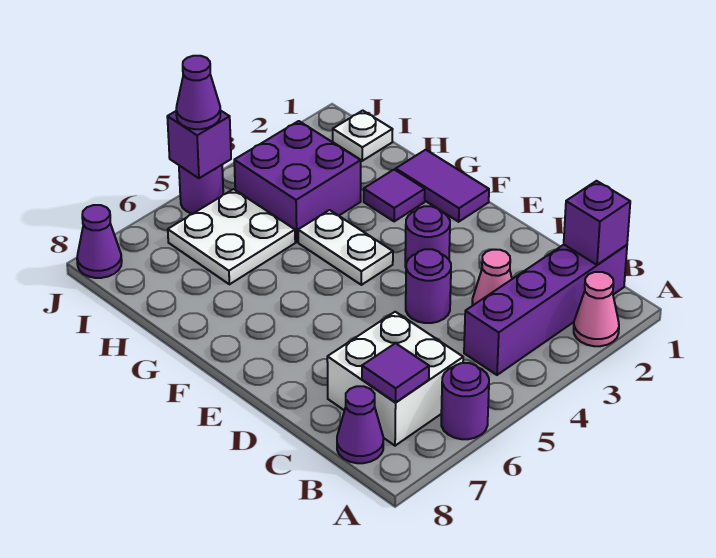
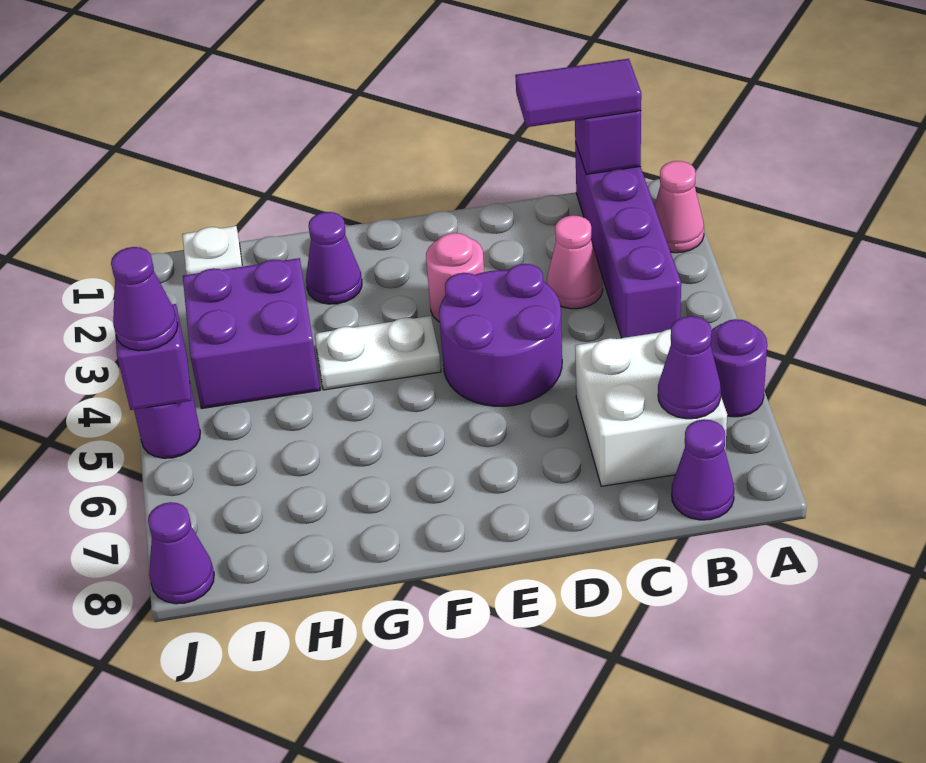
purple 1x1 tile [362,343,429,402] -> purple 1x1 cone [658,316,721,419]
purple 1x1 round brick [406,249,451,323] -> purple 2x2 round brick [439,264,562,406]
purple 1x1 round brick [405,206,450,267] -> pink 1x1 round brick [426,233,484,322]
purple 1x2 tile [396,150,489,222] -> purple 1x2 tile moved to [515,59,641,127]
purple 1x1 tile [364,170,425,221] -> purple 1x1 cone [306,212,362,304]
white 2x2 plate [168,189,295,284] -> none

